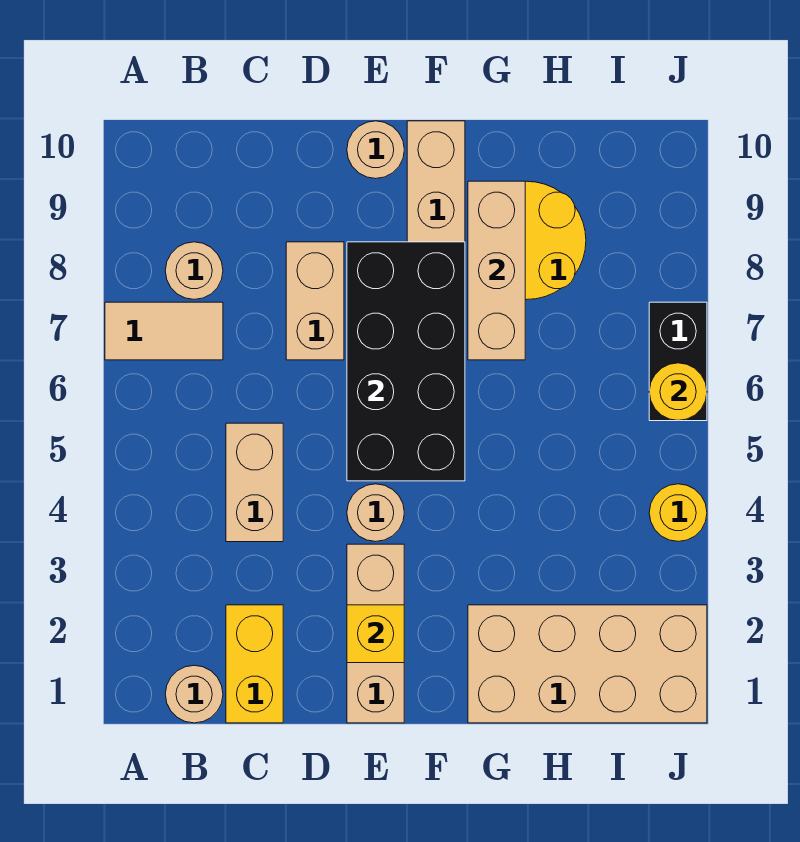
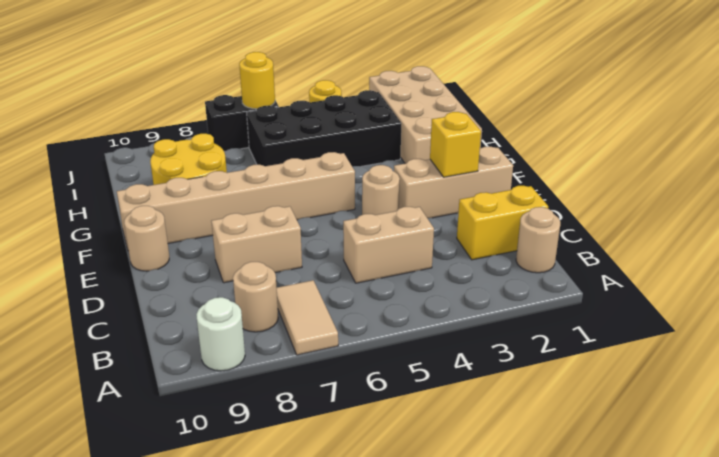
none -> white 1x1 round brick [196,297,245,371]
black 2x4 brick [347,242,465,481] -> black 2x4 brick moved to [247,90,401,166]
tan 1x3 brick [468,181,525,360] -> none

